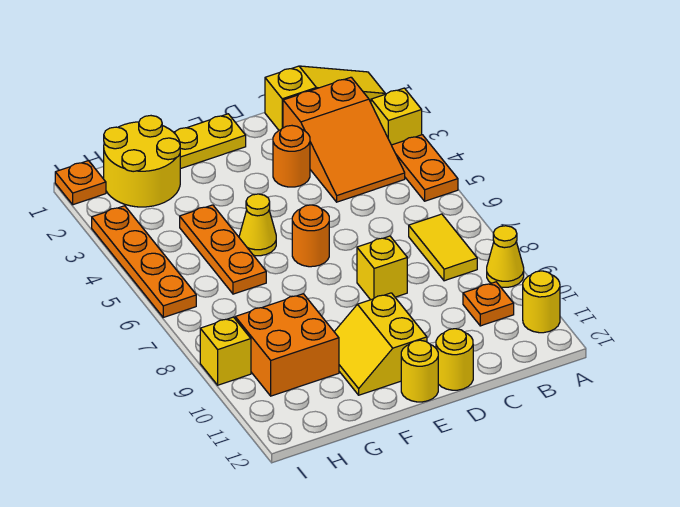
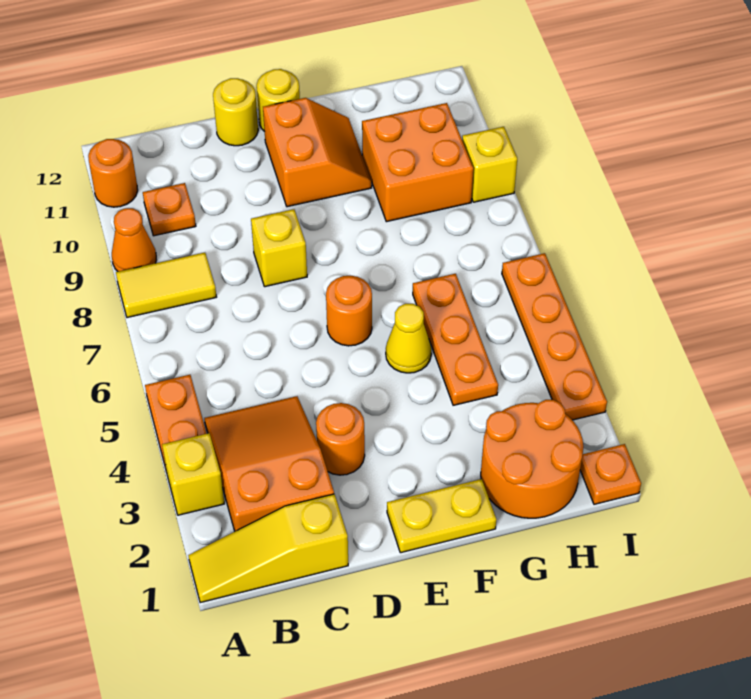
yellow 1x1 cone [487,226,524,287] -> orange 1x1 cone [112,208,156,271]
yellow 1x1 round brick [523,271,560,333] -> orange 1x1 round brick [88,139,138,207]
yellow 1x2 tile [409,214,477,281] -> yellow 1x2 tile turned to [116,253,216,318]
yellow 2x2 slope [334,293,427,395] -> orange 2x2 slope [263,98,372,207]
yellow 2x2 round brick [104,116,180,207] -> orange 2x2 round brick [481,400,583,518]

